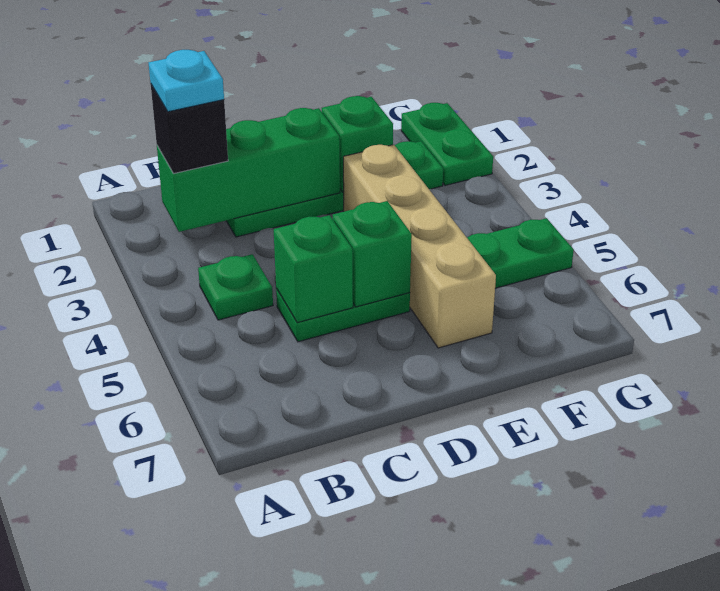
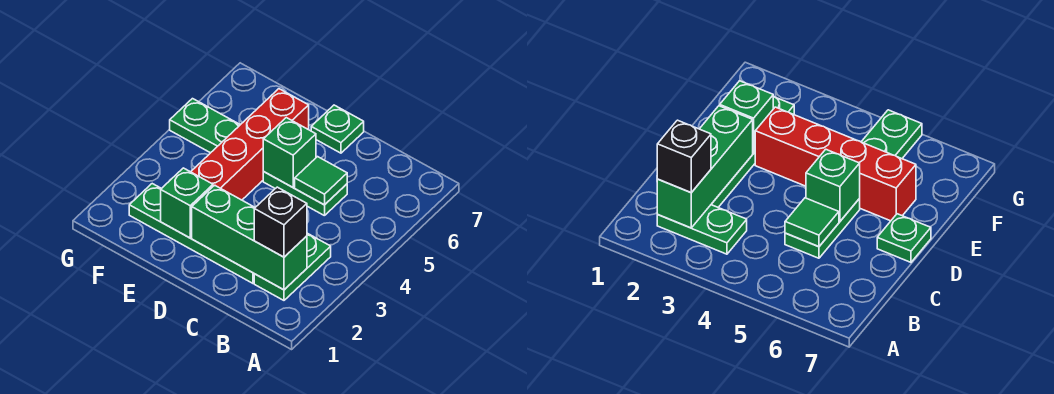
cyan 1x1 plate [149,50,224,112] -> none
green 1x1 plate [198,254,273,320] -> green 1x1 plate moved to [311,105,364,153]
green 1x1 brick [274,215,353,323] -> green 1x1 tile [295,157,347,205]
tan 1x4 brick [343,145,496,348] -> red 1x4 brick [191,89,309,200]
green 1x2 plate [401,103,493,185] -> green 1x2 plate moved to [254,233,331,300]

